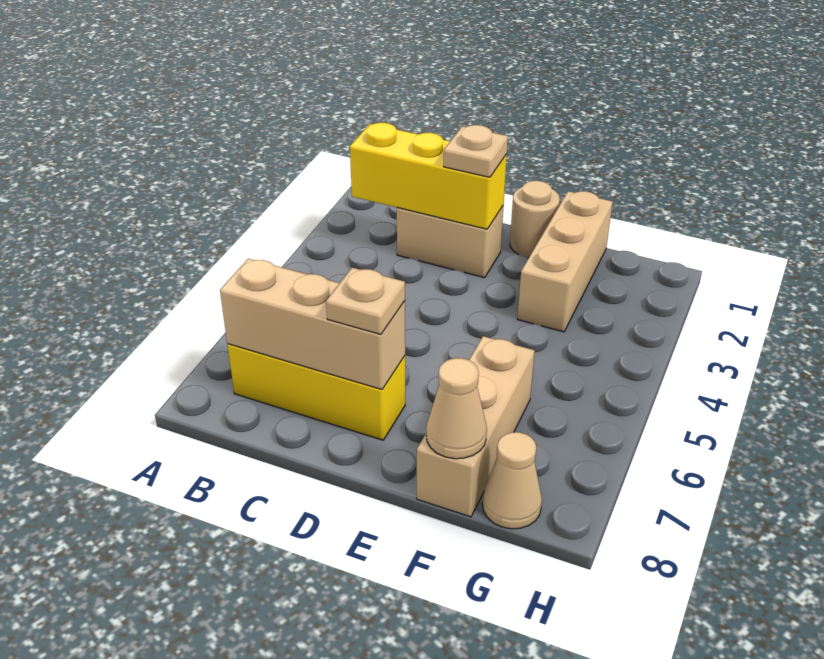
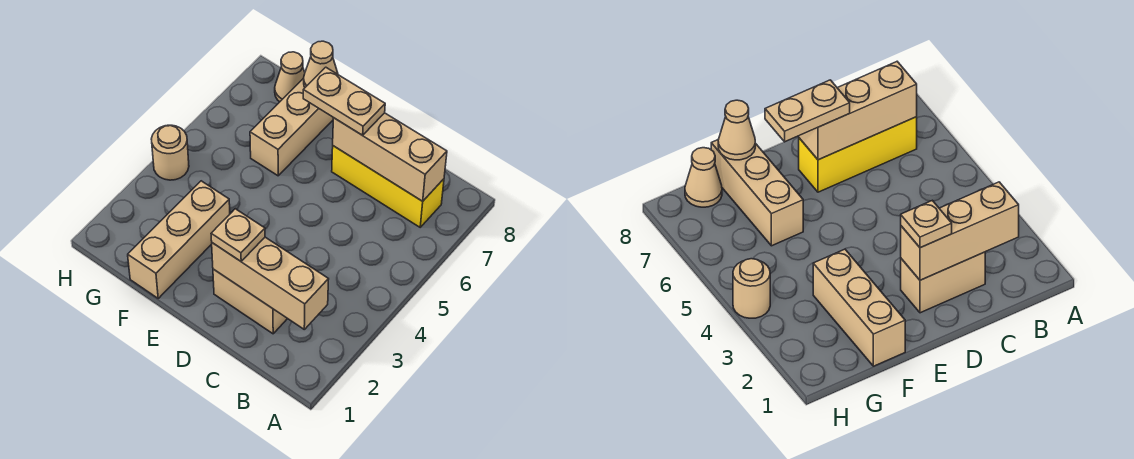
yellow 1x3 brick [350,123,507,229] -> tan 1x3 brick [212,237,329,329]
tan 1x1 plate [326,268,405,334] -> tan 1x2 plate [303,67,385,135]
tan 1x1 round brick [510,181,560,257] -> tan 1x1 round brick moved to [151,125,189,180]

